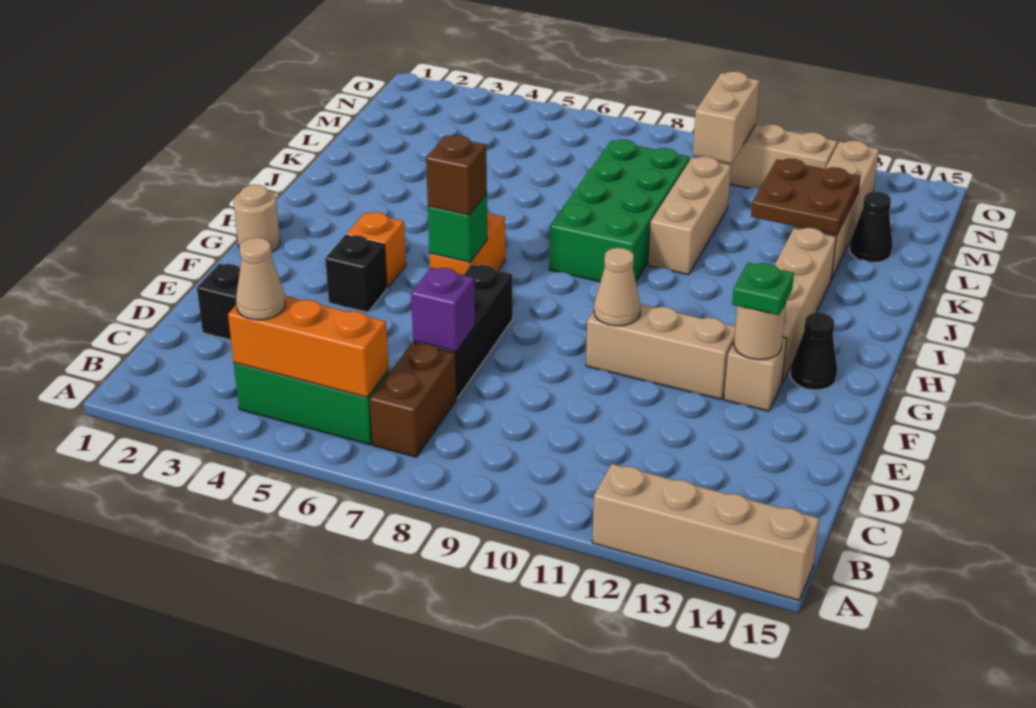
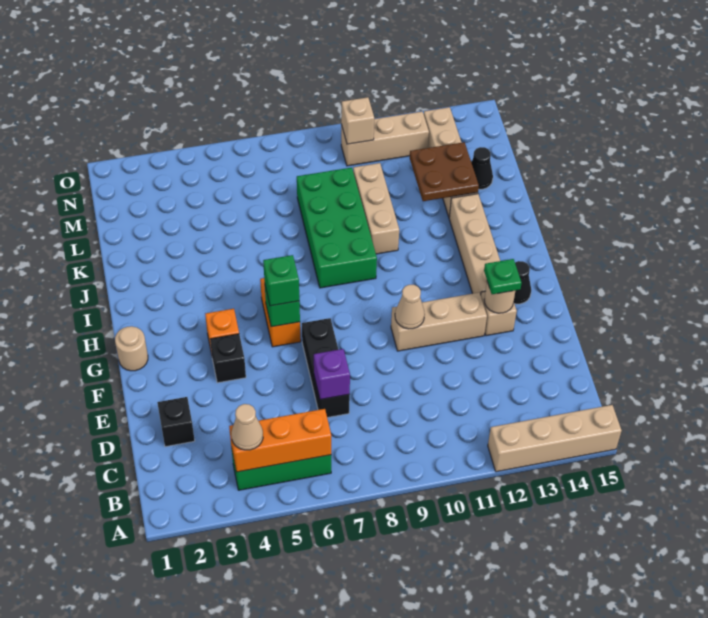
brown 1x2 brick [370,343,457,457] -> none
brown 1x1 brick [426,135,487,215] -> green 1x1 brick [263,255,299,306]
tan 1x2 brick [693,71,760,164] -> tan 1x1 brick [341,97,374,144]

